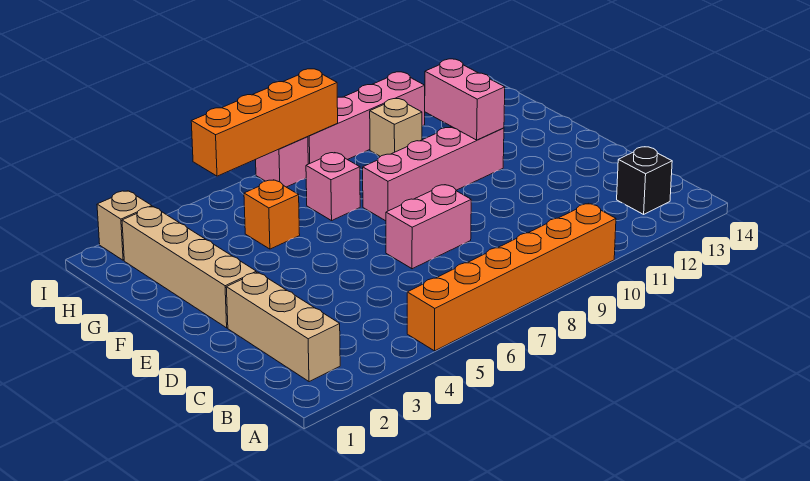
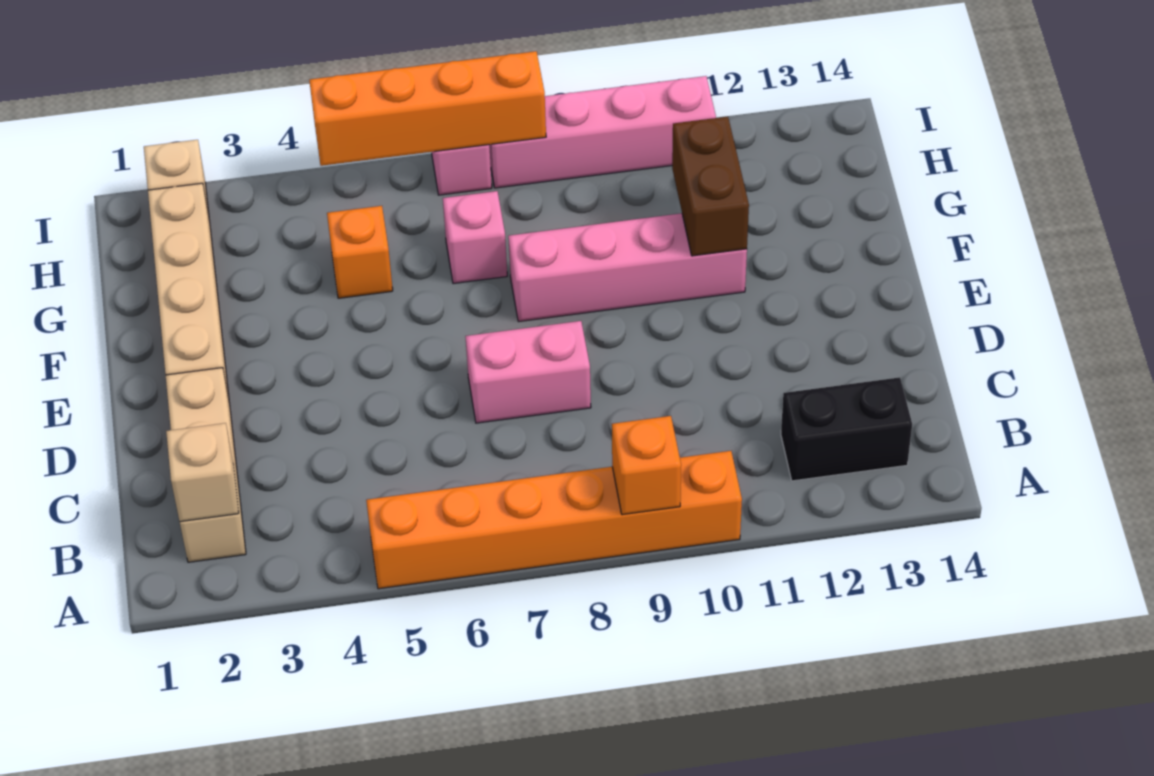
none -> orange 1x1 brick [612,416,681,515]
black 1x1 brick [617,147,672,214] -> black 1x2 brick [781,377,912,481]
pink 1x2 brick [425,59,505,140] -> brown 1x2 brick [672,117,749,256]
tan 1x1 brick [370,99,422,157] -> tan 1x1 brick moved to [166,423,239,522]

